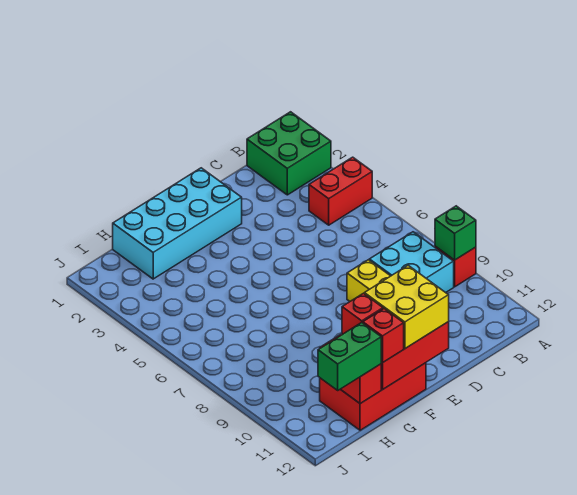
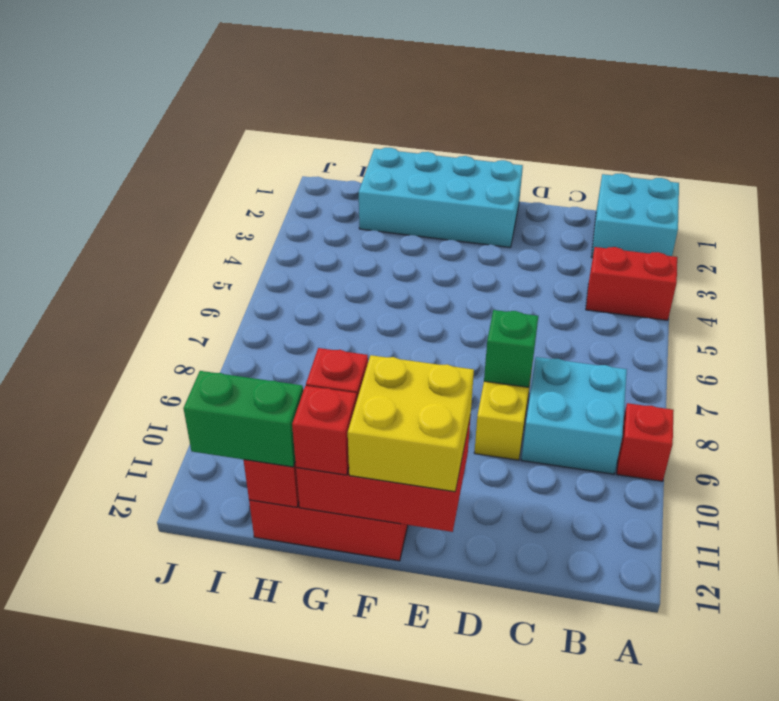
green 2x2 brick [247,112,331,195] -> cyan 2x2 brick [591,173,679,258]
green 1x1 brick [435,206,476,260] -> green 1x1 brick moved to [484,310,538,387]

